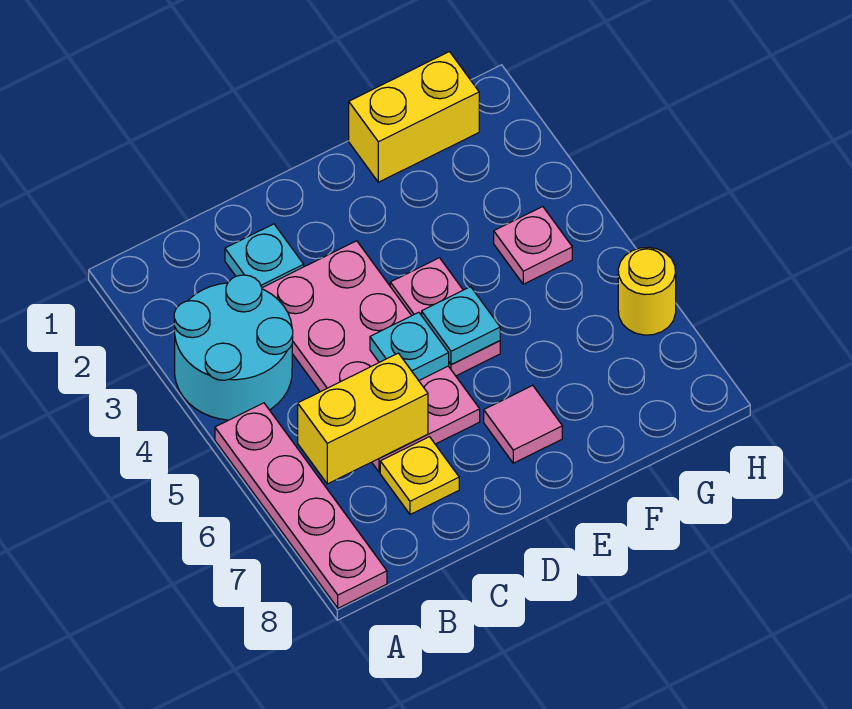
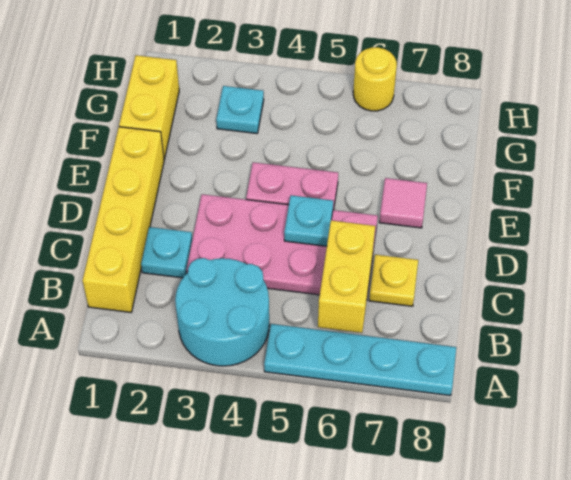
pink 1x4 plate [215,403,387,608] -> cyan 1x4 plate [264,324,456,396]
none -> yellow 1x4 brick [82,127,164,312]
cyan 1x1 plate [422,287,500,364] -> cyan 1x1 plate moved to [216,86,264,133]
pink 1x1 plate [494,207,572,284] -> none

